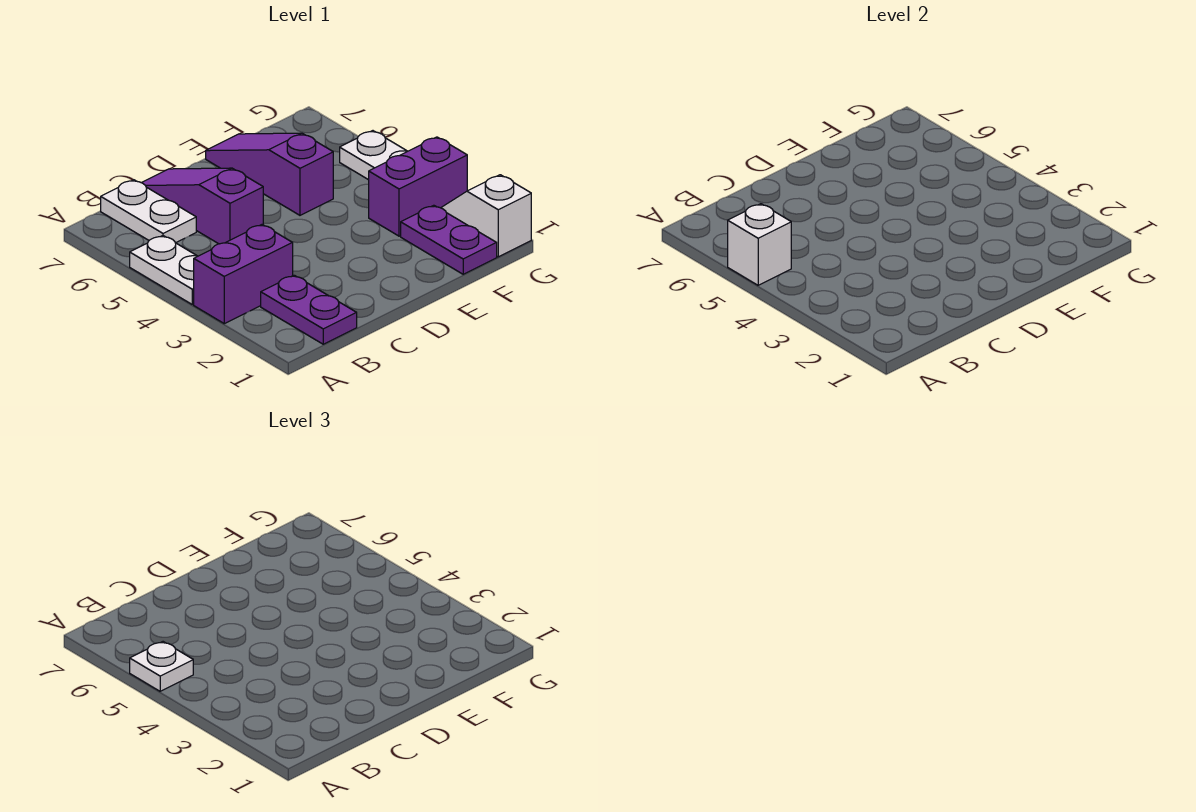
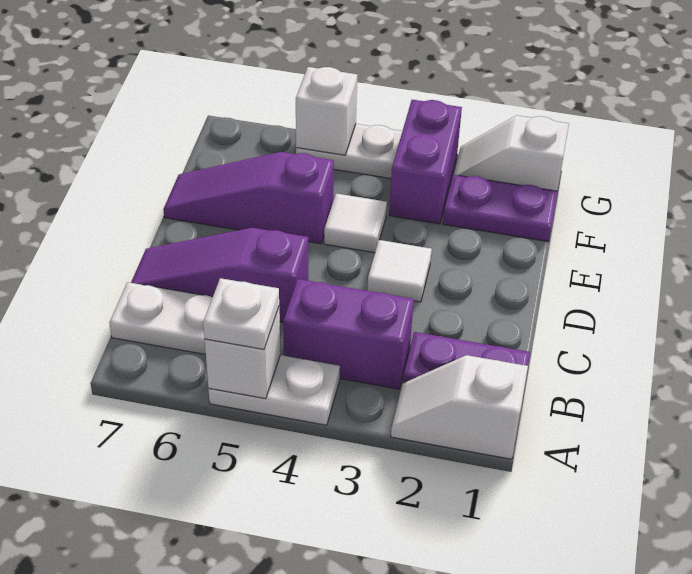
none -> white 1x2 slope [391,355,528,459]
purple 1x2 brick [194,225,293,324] -> purple 1x2 brick turned to [283,279,414,389]
none -> white 1x1 tile [367,240,432,302]
none -> white 1x1 tile [324,193,387,253]
none -> white 1x1 brick [296,67,357,155]

